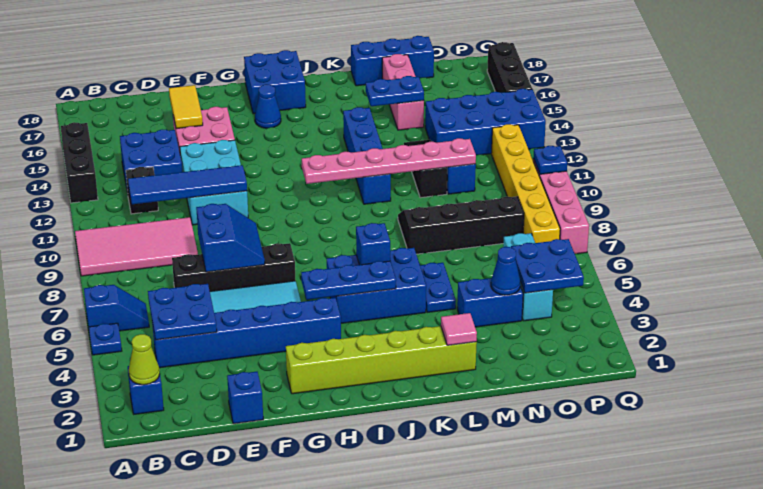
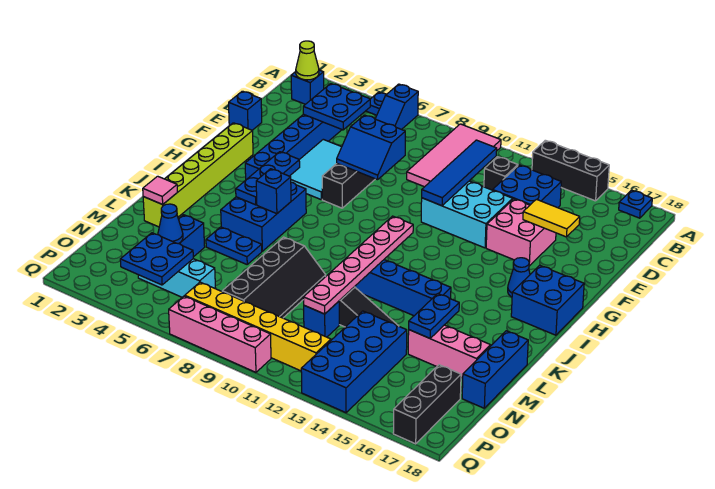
blue 1x1 plate [533,146,567,174] -> blue 1x1 plate moved to [619,190,652,218]
black 1x3 brick [487,42,532,93] -> black 1x3 brick turned to [393,365,461,444]

